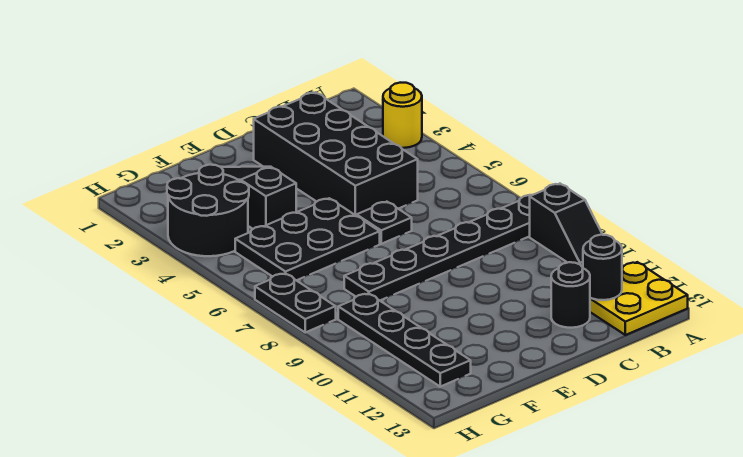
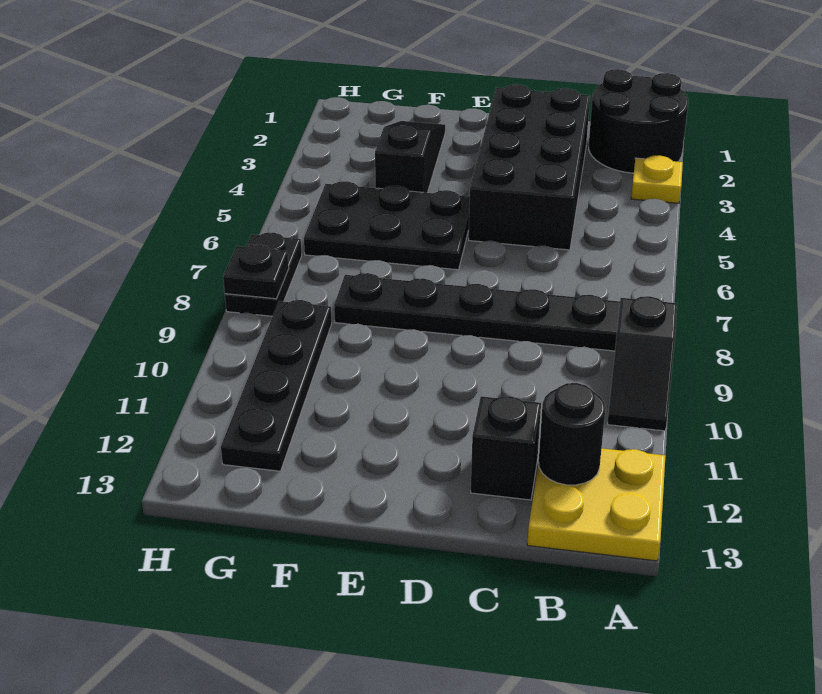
yellow 1x1 round brick [383,83,422,148] -> yellow 1x1 plate [631,155,683,203]
black 1x1 round brick [551,262,590,328] -> black 1x1 brick [471,396,541,500]
black 1x1 plate [357,202,412,244] -> black 1x1 plate moved to [223,244,289,299]
black 2x2 round brick [167,165,249,256] -> black 2x2 round brick moved to [589,69,688,173]

